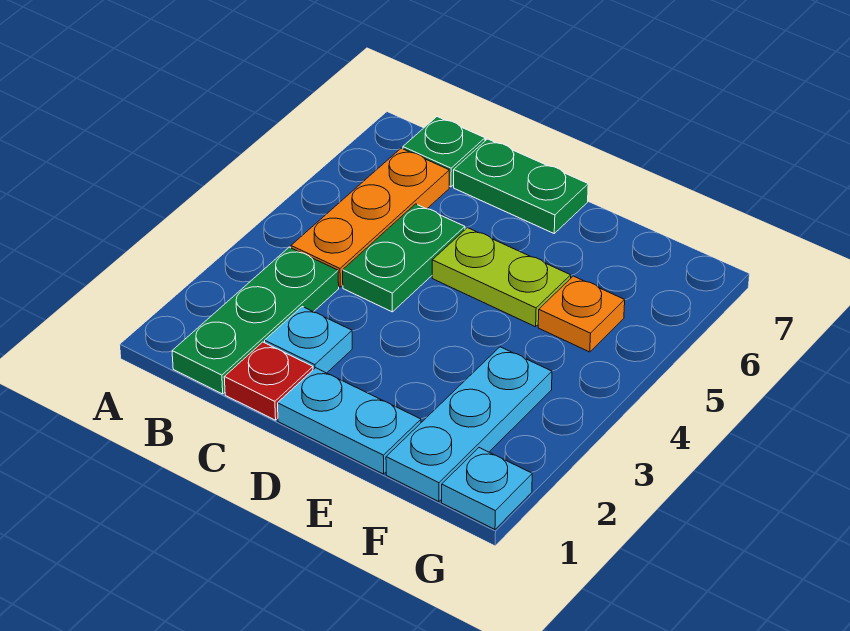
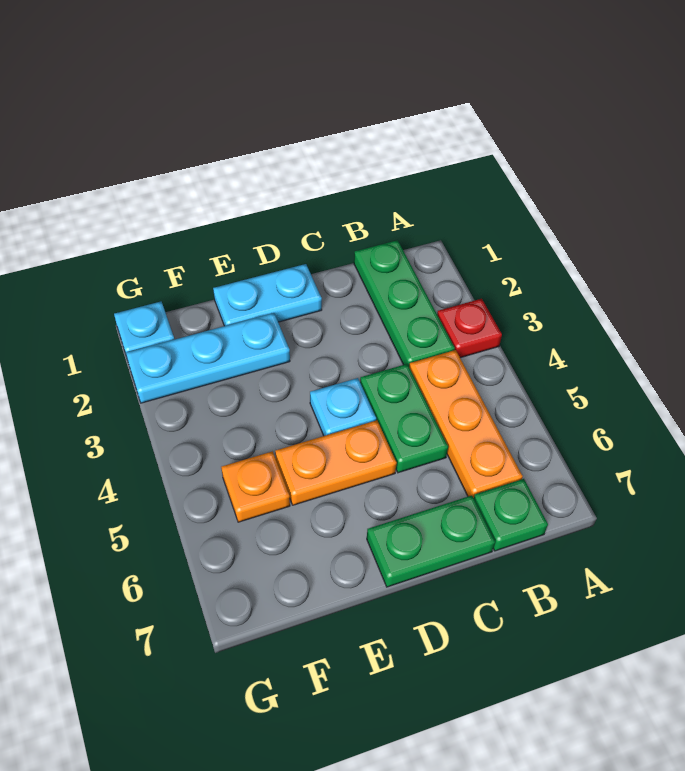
red 1x1 plate [224,342,313,420] -> red 1x1 plate moved to [437,299,502,358]
cyan 1x1 plate [265,307,352,373] -> cyan 1x1 plate moved to [310,378,376,436]
lime 1x2 plate [432,228,571,327] -> orange 1x2 plate [275,420,397,505]
cyan 1x3 plate [386,347,552,502] -> cyan 1x3 plate turned to [126,313,290,403]

